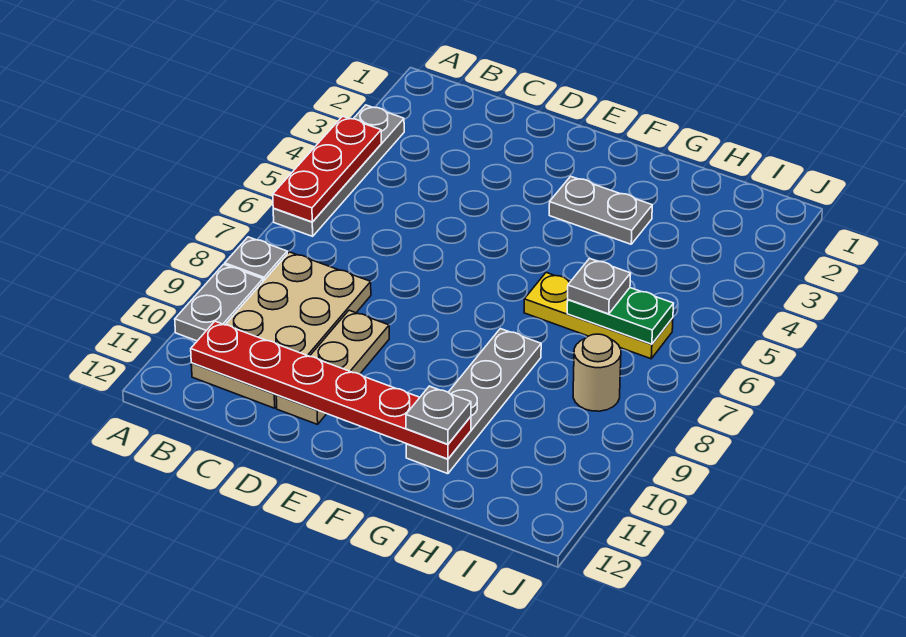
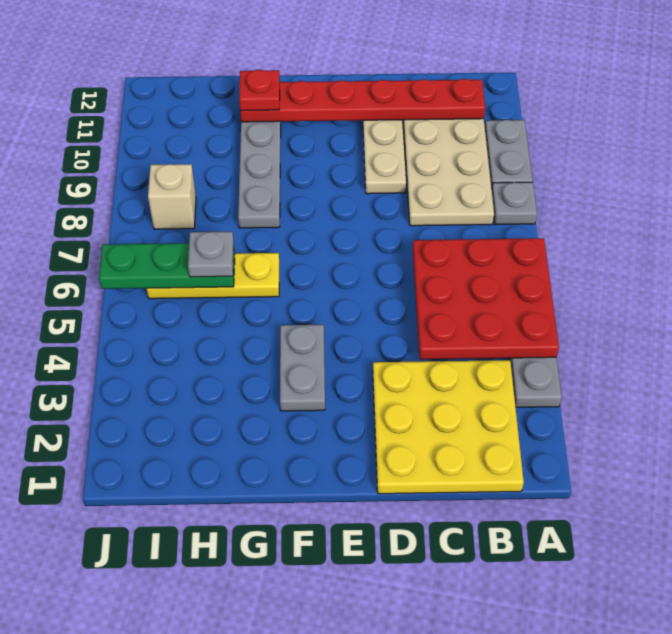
red 1x3 plate [273,116,381,222] -> red 3x3 plate [413,238,559,359]
none -> yellow 3x3 plate [373,360,524,494]
grey 1x2 plate [549,176,652,244] -> grey 1x2 plate turned to [280,325,325,411]
grey 1x1 plate [406,386,471,444] -> red 1x1 plate [239,70,280,111]
green 1x2 plate [567,288,674,344] -> green 1x3 plate [99,243,235,289]
tan 1x1 round brick [573,334,621,411] -> tan 1x1 brick [148,164,196,229]

